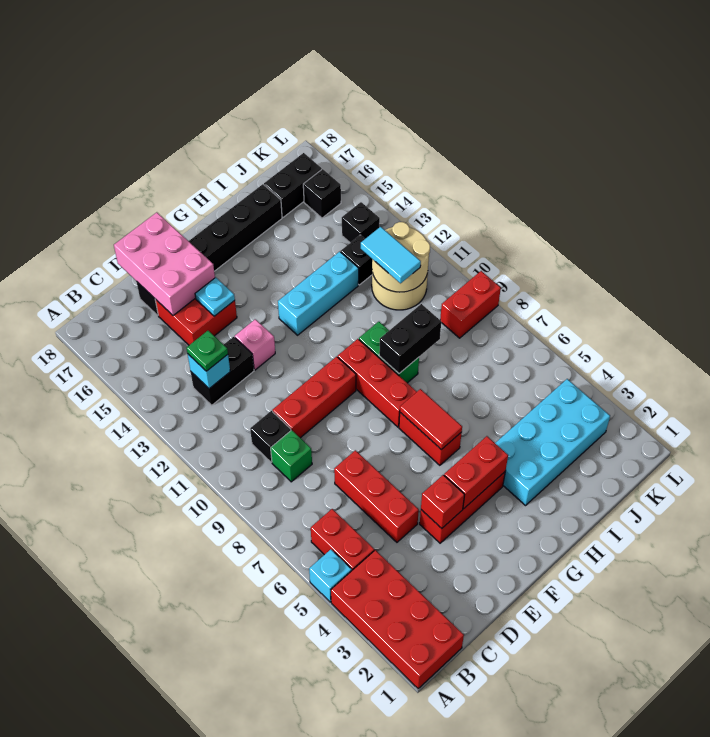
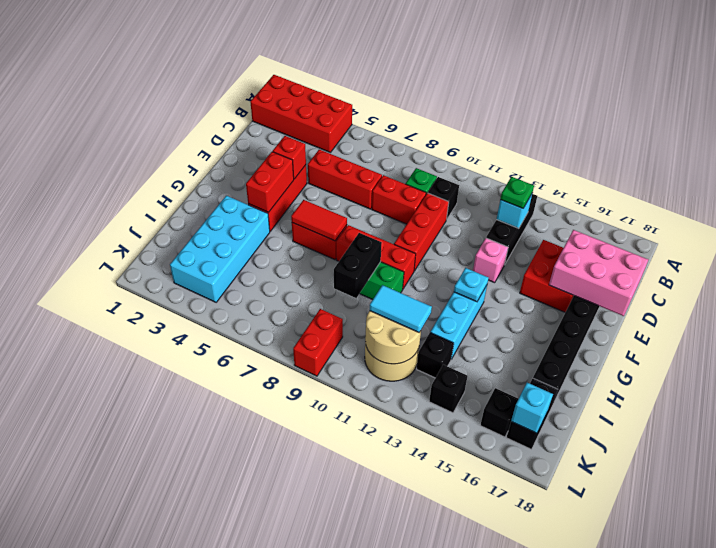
cyan 1x1 brick [309,549,352,602] -> cyan 1x1 brick moved to [511,383,553,433]
red 1x2 brick [311,509,374,570] -> red 1x2 brick moved to [372,175,426,224]
black 1x2 brick [191,337,254,405] -> black 1x3 brick [486,194,537,264]
cyan 1x1 plate [195,277,235,316] -> cyan 1x1 plate moved to [454,268,489,302]

